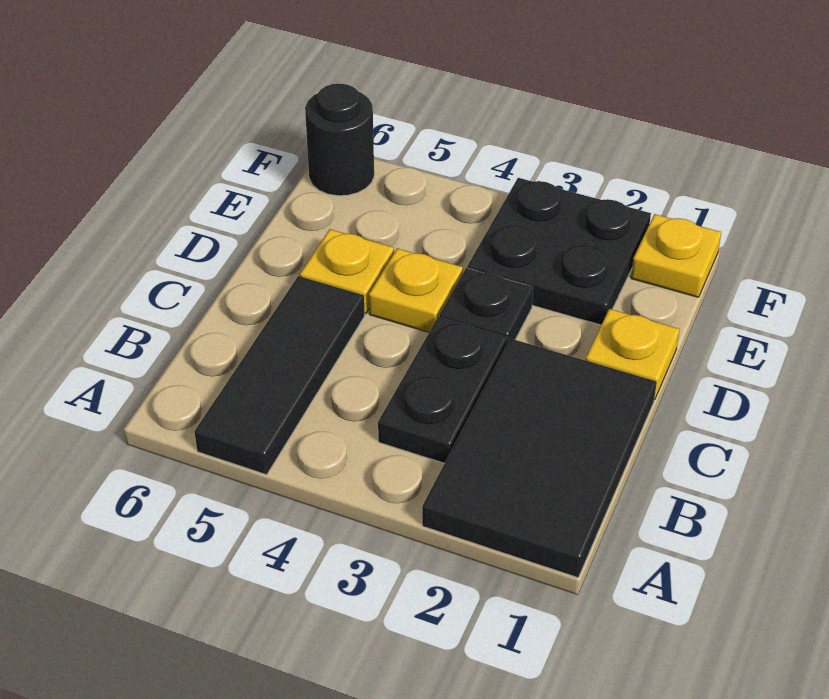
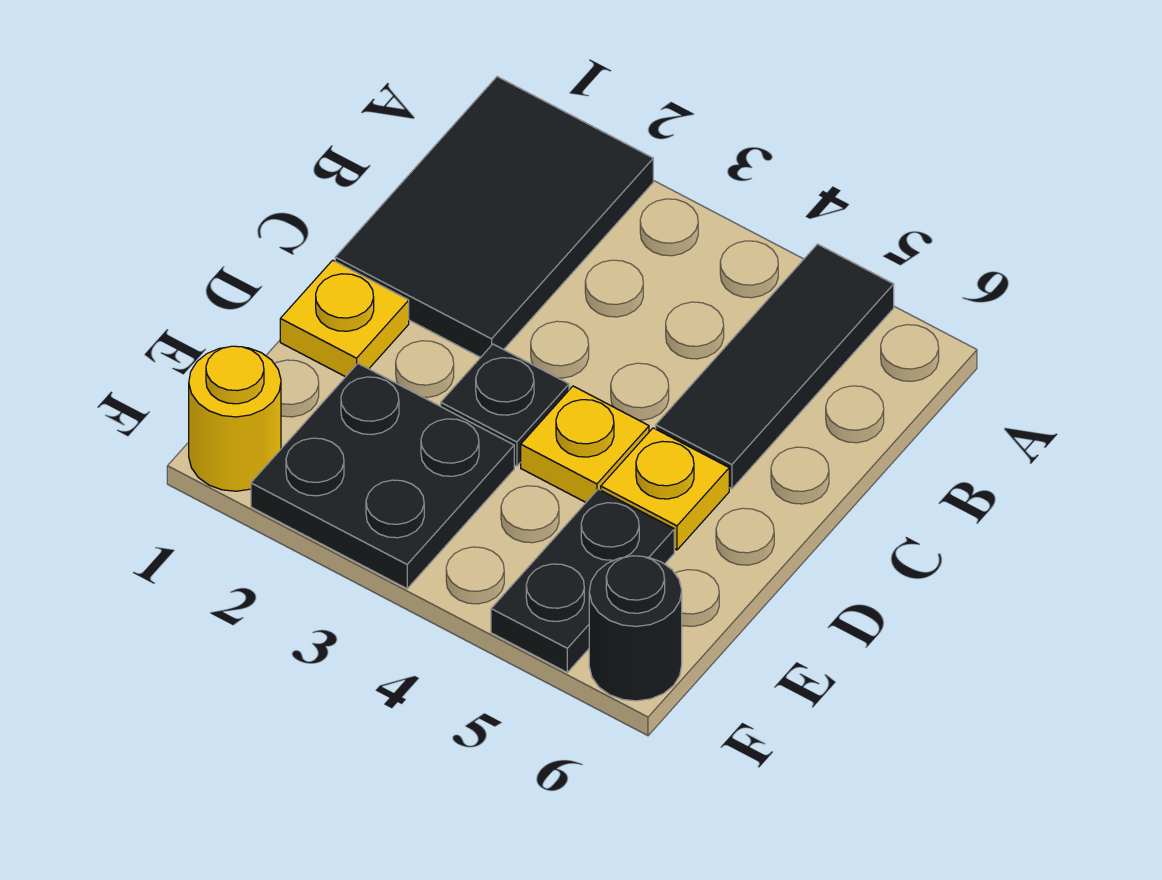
black 1x2 plate [378,317,507,463] -> black 1x2 plate moved to [491,489,674,672]
yellow 1x1 plate [631,214,721,297] -> yellow 1x1 round brick [189,346,281,491]

